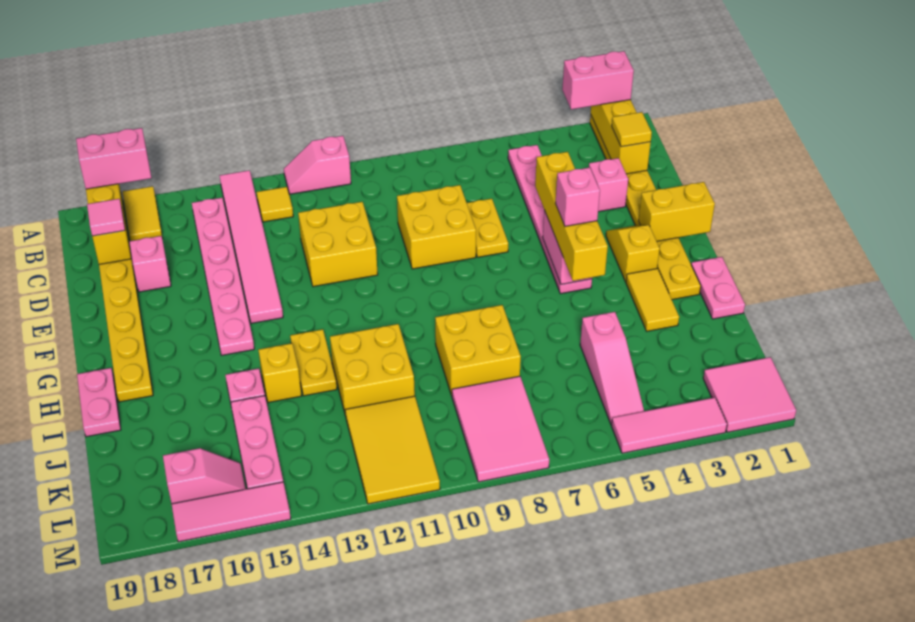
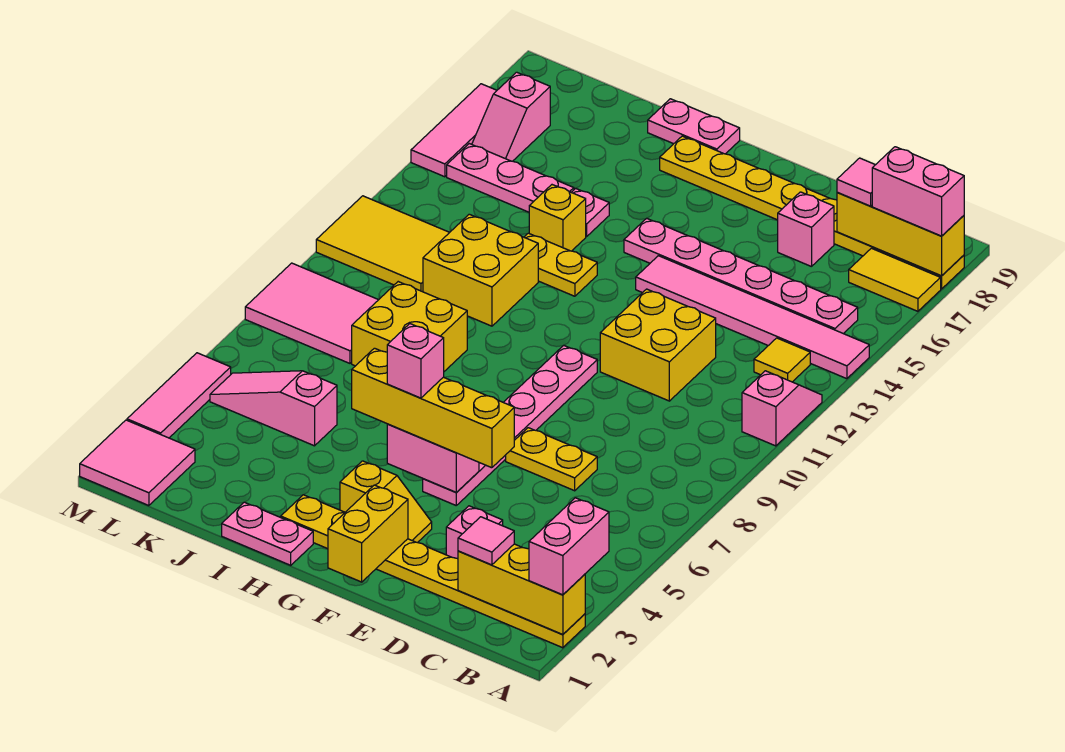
pink 1x2 brick [76,128,151,189] -> pink 1x2 brick turned to [872,147,964,236]
pink 1x6 plate [508,145,592,294] -> pink 1x6 plate turned to [423,345,597,505]
yellow 1x1 tile [612,112,652,147] -> pink 1x1 tile [458,517,514,565]
yellow 2x2 brick [397,185,476,269] -> none
yellow 1x2 tile [626,268,679,331] -> none

